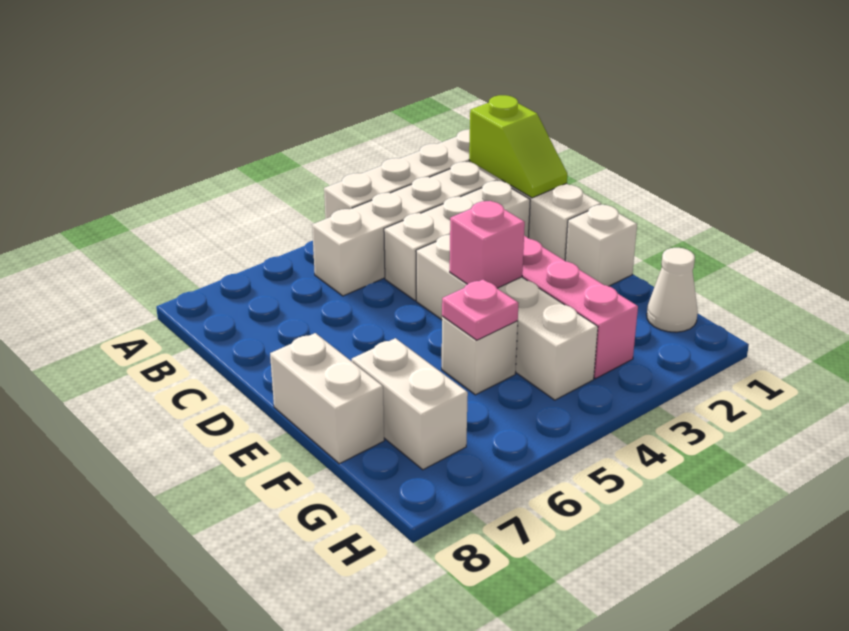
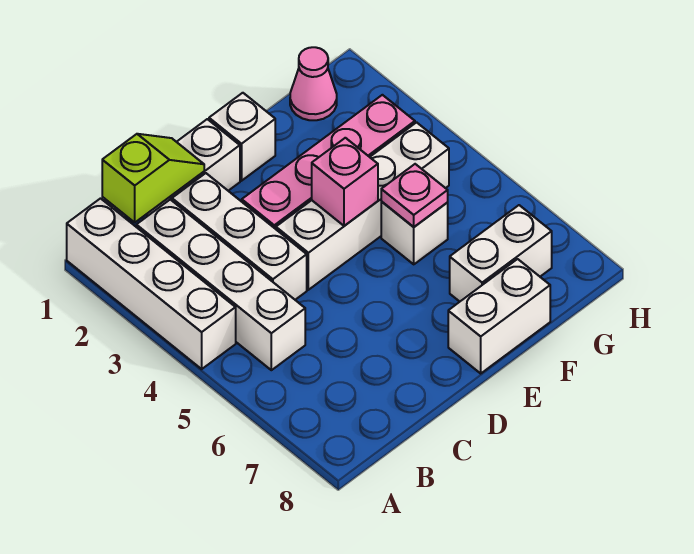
white 1x1 cone [647,248,698,332] -> pink 1x1 cone [290,47,337,120]

